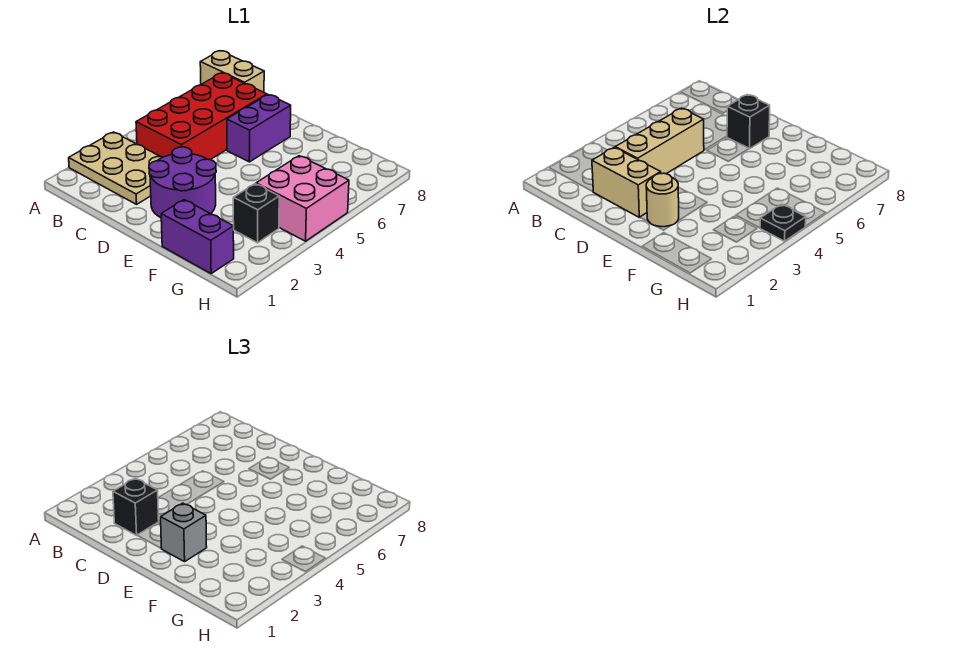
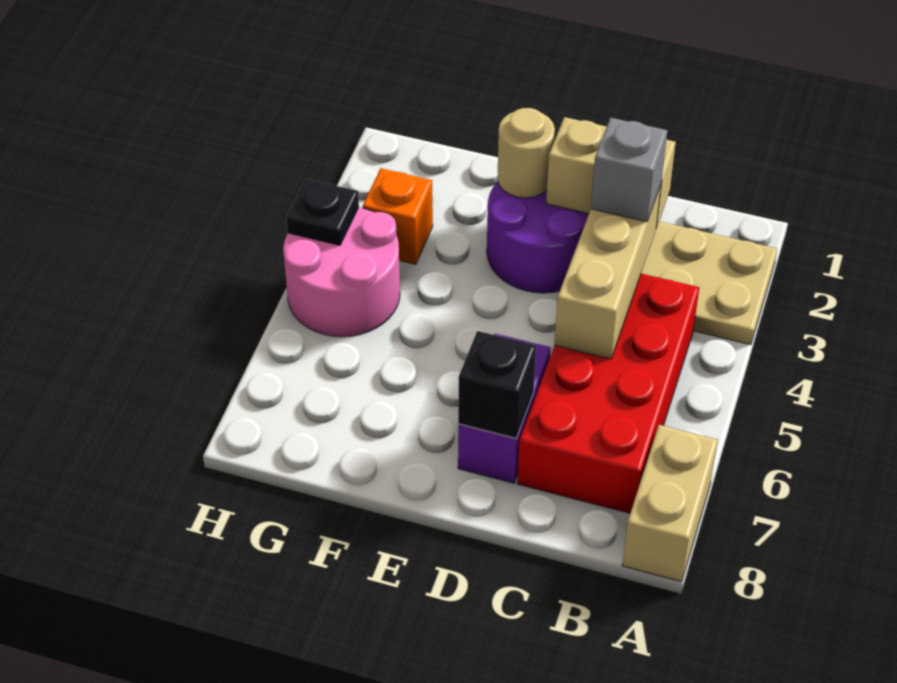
tan 1x2 brick [200,51,264,92] -> tan 1x2 brick turned to [622,425,718,582]
black 1x1 brick [113,478,159,535] -> none
grey 1x1 brick [160,503,207,562] -> grey 1x1 brick moved to [591,118,667,222]
purple 1x2 brick [161,200,234,273] -> none
black 1x1 brick [233,184,279,243] -> orange 1x1 brick [363,168,433,264]
pink 2x2 brick [256,156,349,241] -> pink 2x2 round brick [283,207,400,337]

